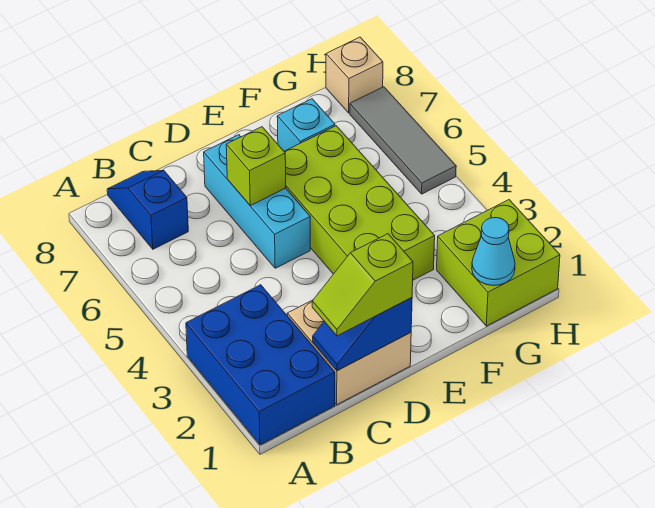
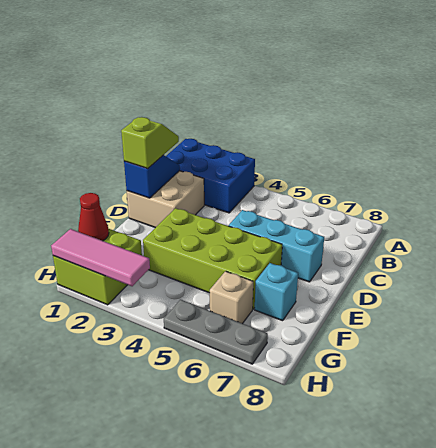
blue 1x2 slope [107,170,188,249] -> none
lime 1x1 brick [226,127,286,205] -> none
cyan 1x1 cone [472,218,515,285] -> red 1x1 cone [78,193,109,241]
none -> pink 1x3 tile [51,229,150,286]
grey 1x3 tile [350,87,456,194] -> grey 1x3 plate [164,300,268,364]
tan 1x1 brick [326,37,383,113] -> tan 1x1 brick moved to [210,271,253,324]

